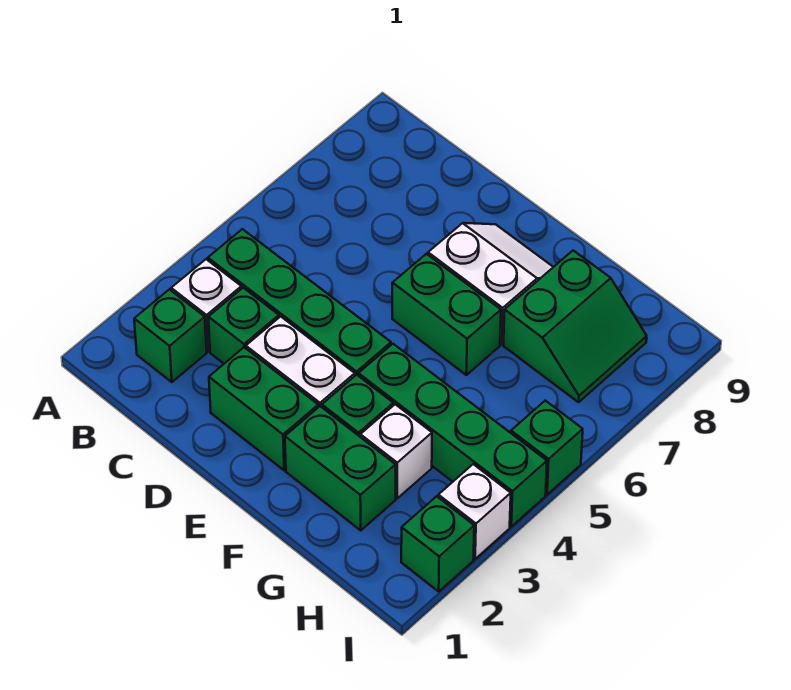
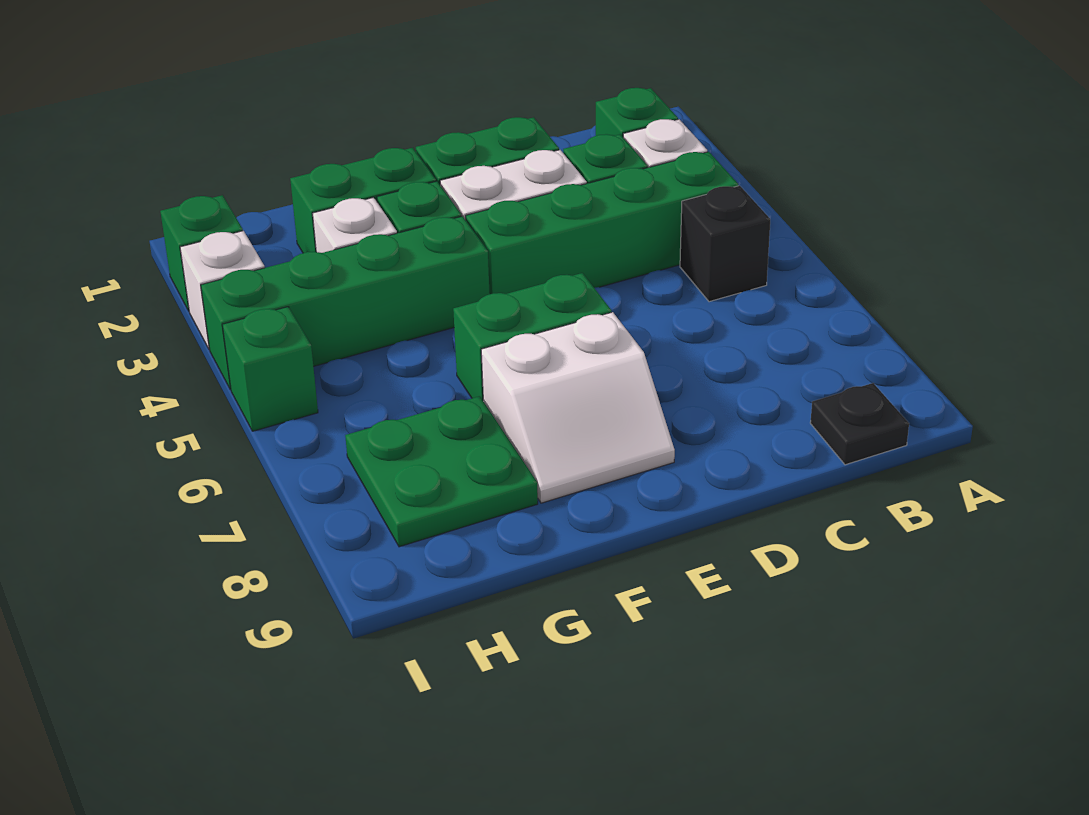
none -> black 1x1 brick [680,186,770,302]
none -> black 1x1 plate [810,383,909,465]
green 2x2 slope [503,251,647,402] -> green 2x2 plate [345,396,538,547]

